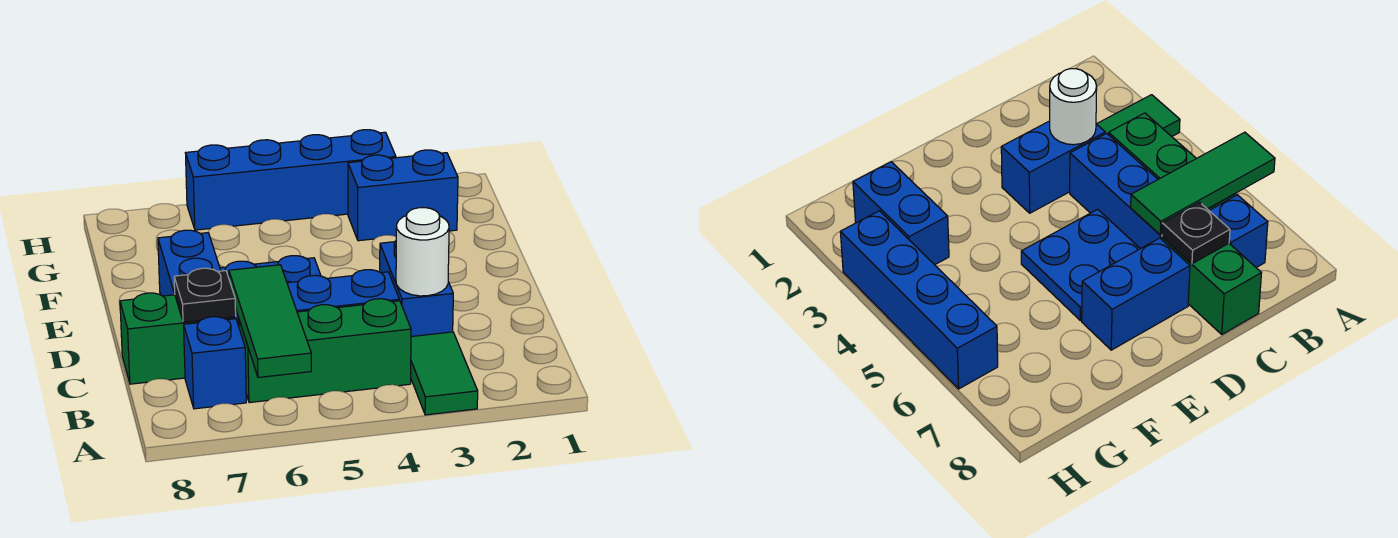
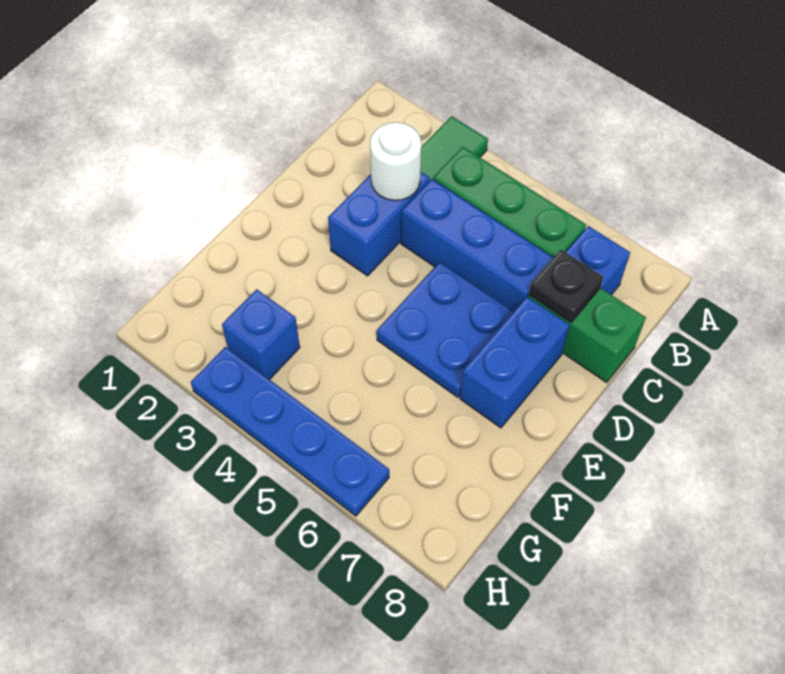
green 1x3 tile [229,265,311,377] -> none
blue 1x2 brick [348,150,458,241] -> blue 1x1 brick [222,289,300,380]
blue 1x4 brick [186,130,396,230] -> blue 1x4 plate [191,347,389,516]

